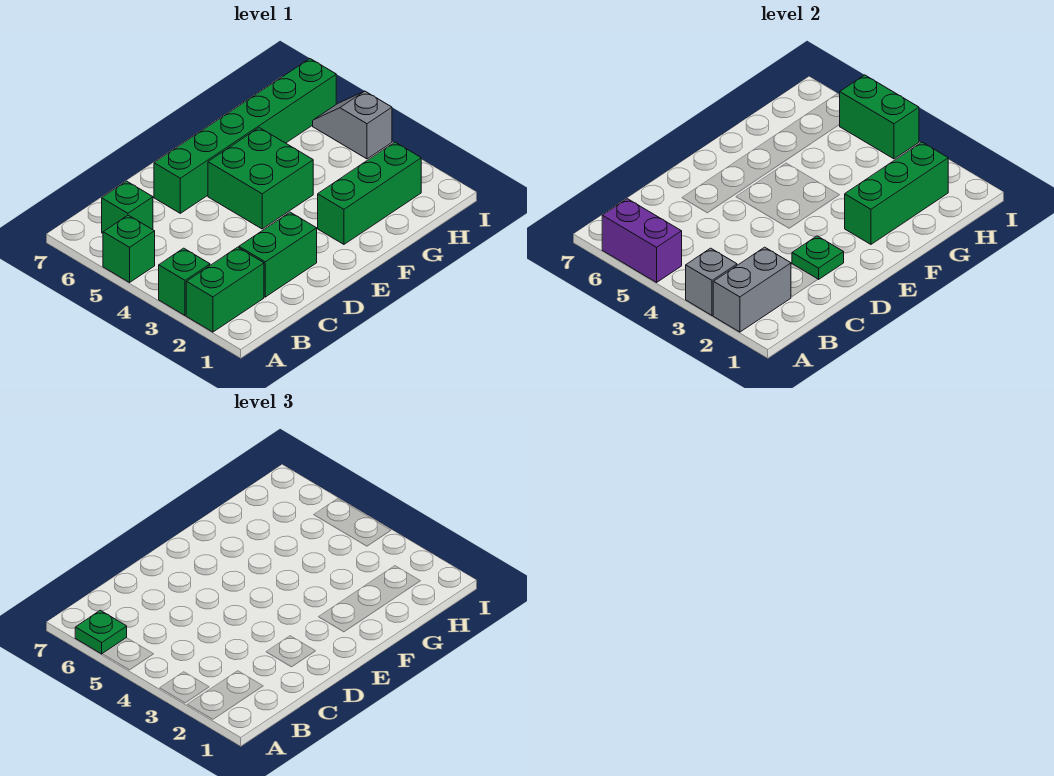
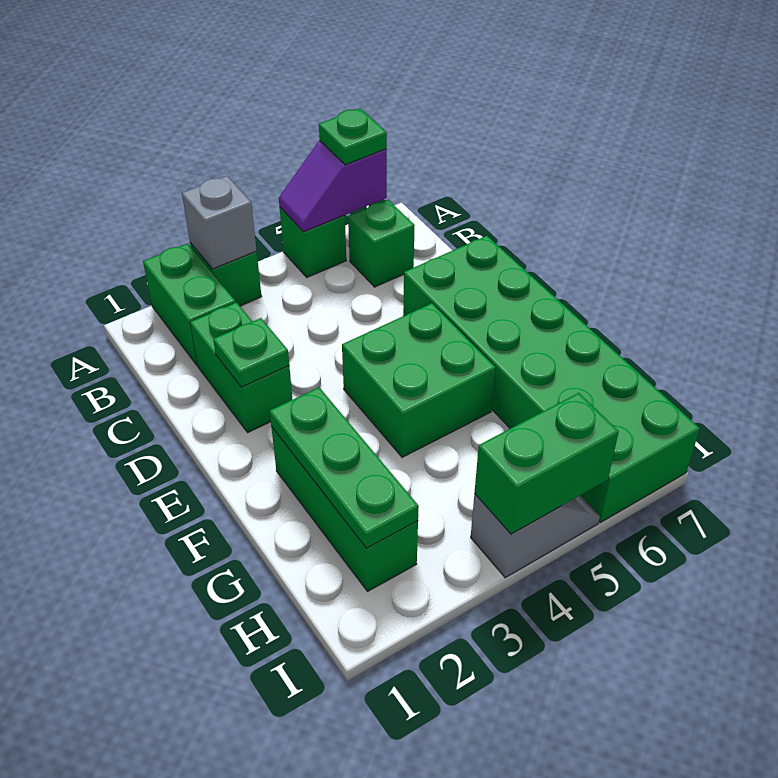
grey 1x2 brick [713,247,791,332] -> none
purple 1x2 brick [602,199,682,282] -> purple 1x2 slope [279,141,387,232]
green 1x6 brick [154,59,336,213] -> green 2x6 brick [403,236,700,522]
green 1x3 brick [845,142,948,244] -> green 1x3 plate [270,387,419,548]

